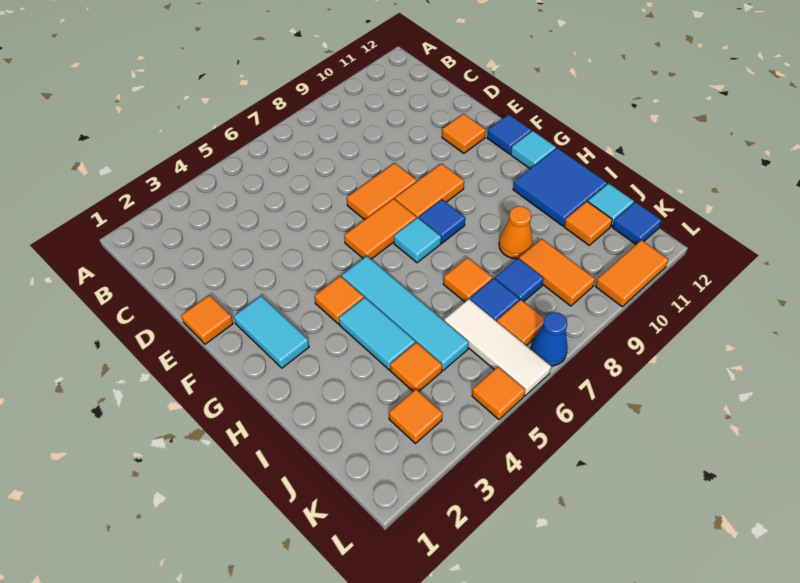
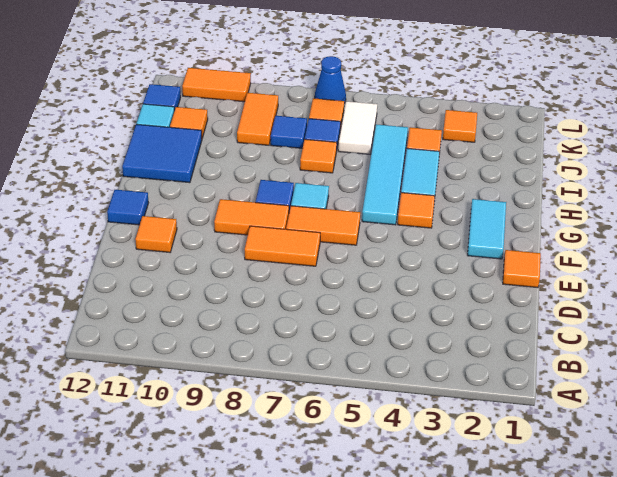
cyan 1x1 tile [511,131,556,169] -> none
orange 1x1 cone [499,206,533,259] -> none
white 1x3 tile [444,299,551,396] -> white 1x2 tile [338,101,377,154]
orange 1x1 tile [472,367,525,419] -> none

